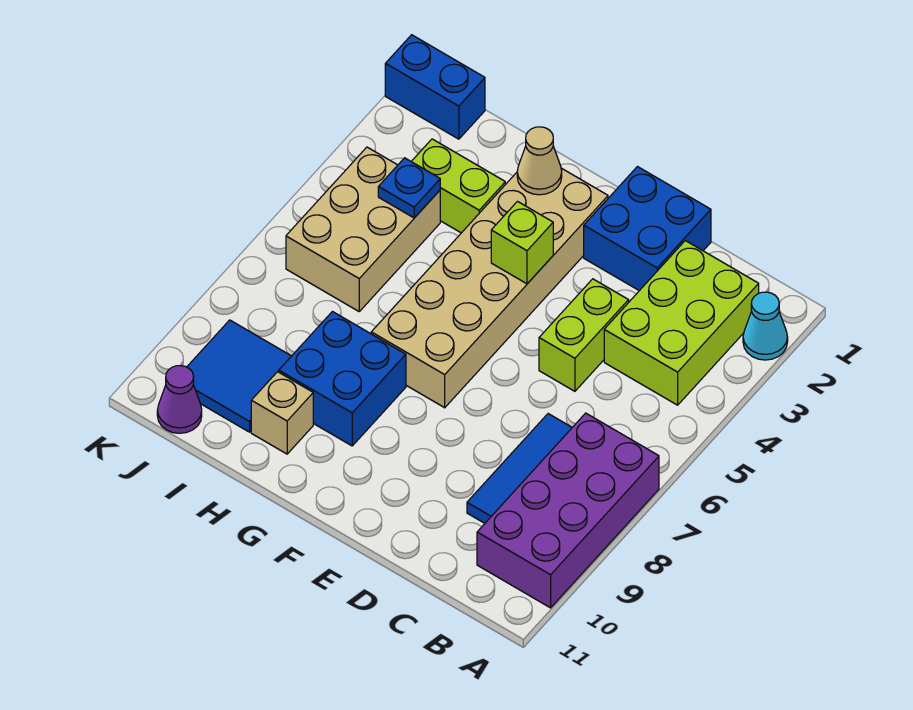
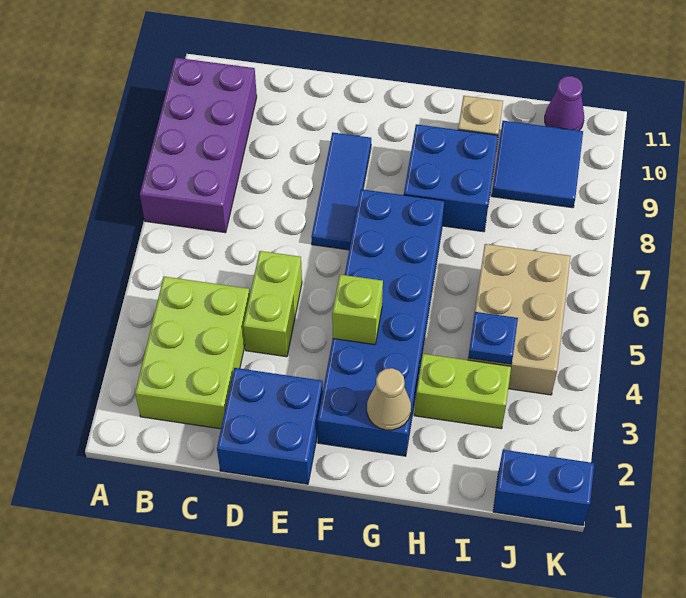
cyan 1x1 cone [743,292,788,360] -> none
blue 1x3 tile [467,414,572,523] -> blue 1x3 tile moved to [311,132,371,250]
tan 2x6 brick [371,168,608,408] -> blue 2x6 brick [317,189,445,456]

